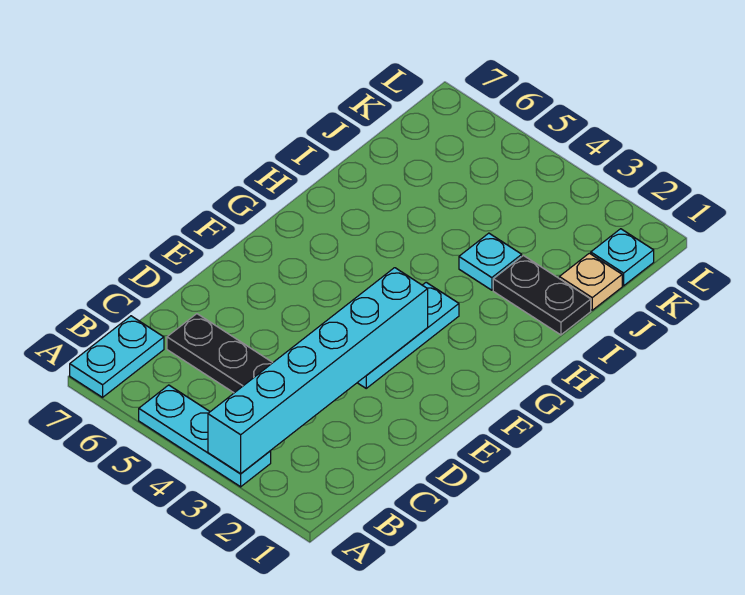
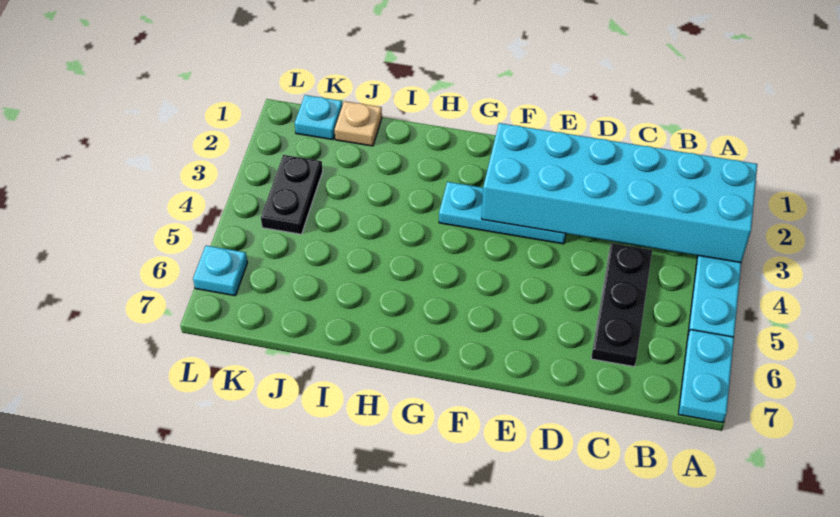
cyan 1x6 brick [208,268,428,474] -> cyan 2x6 brick [482,123,757,263]
cyan 1x2 plate [70,316,164,397] -> cyan 1x2 plate turned to [678,330,734,423]
black 1x2 plate [493,256,591,335] -> black 1x2 plate moved to [261,155,323,234]
cyan 1x1 plate [459,233,522,290] -> cyan 1x1 plate moved to [193,246,247,296]

